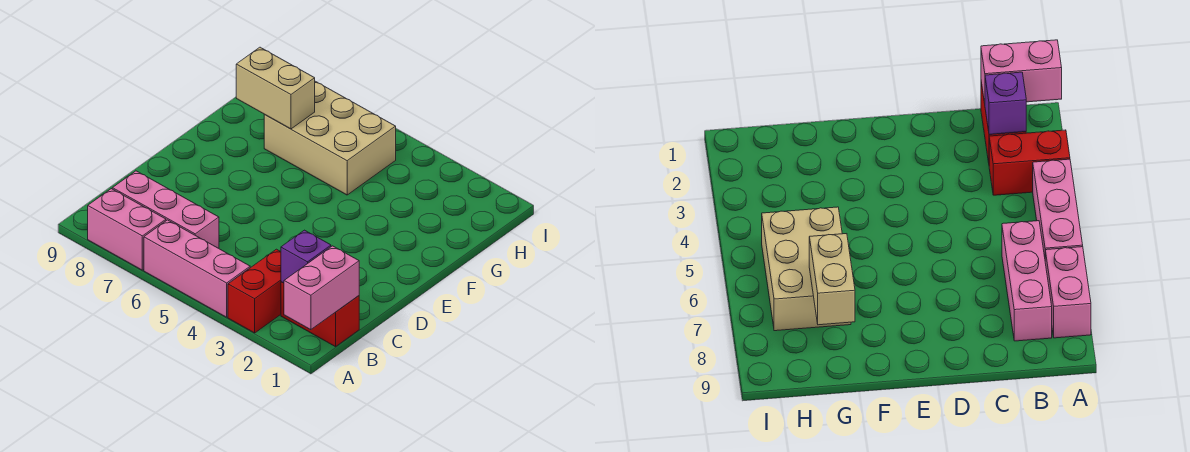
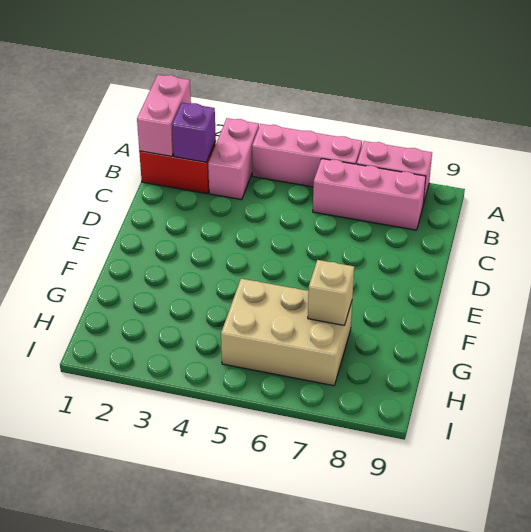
red 1x2 brick [228,249,281,333] -> pink 1x2 brick [208,118,259,200]
tan 1x2 brick [236,47,315,129] -> tan 1x1 brick [308,260,354,326]

